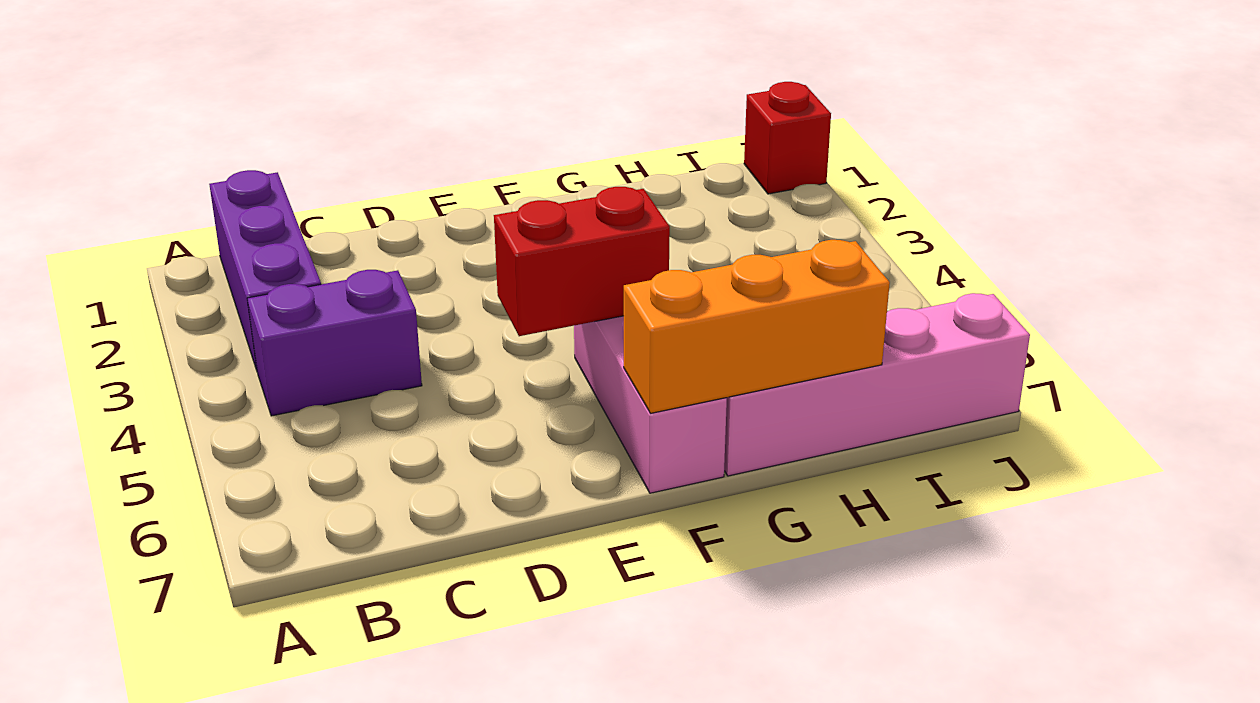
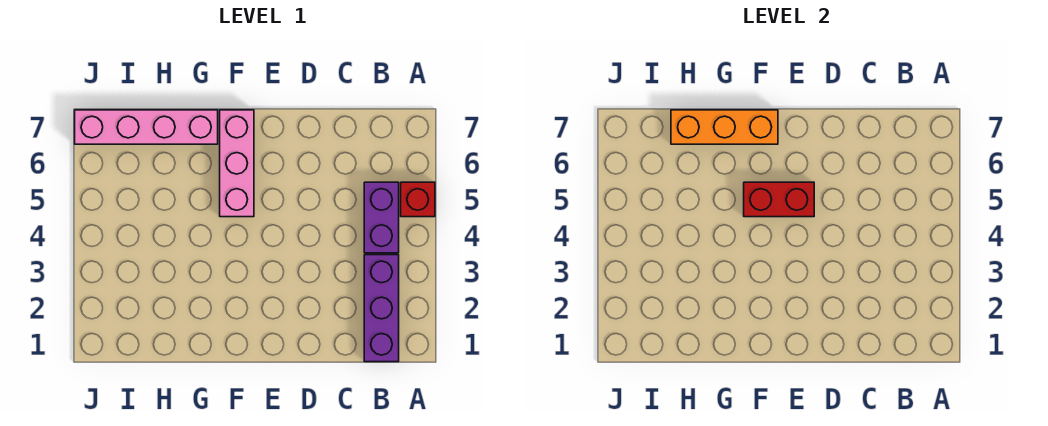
purple 1x2 brick [247,270,422,416] -> purple 1x2 brick turned to [364,182,399,253]
red 1x1 brick [744,82,831,194] -> red 1x1 brick moved to [401,182,435,217]

